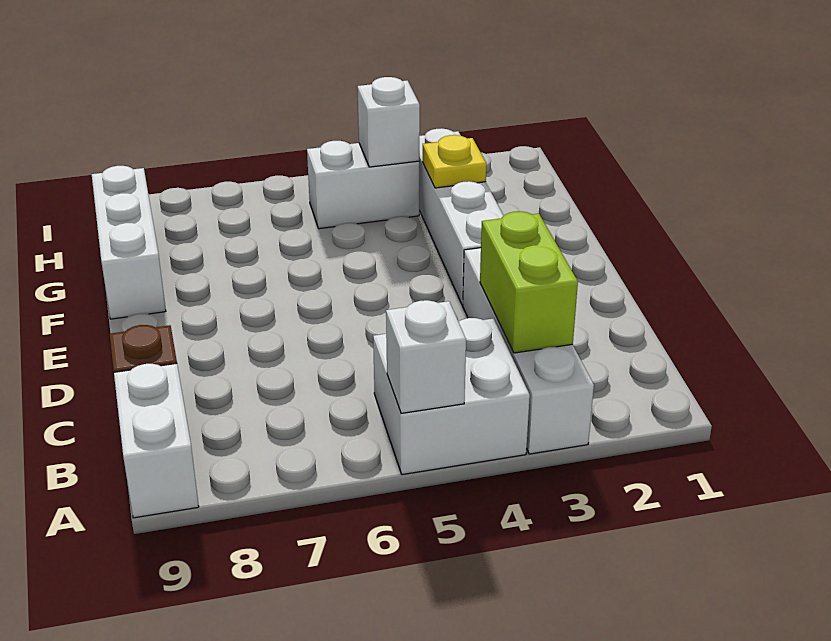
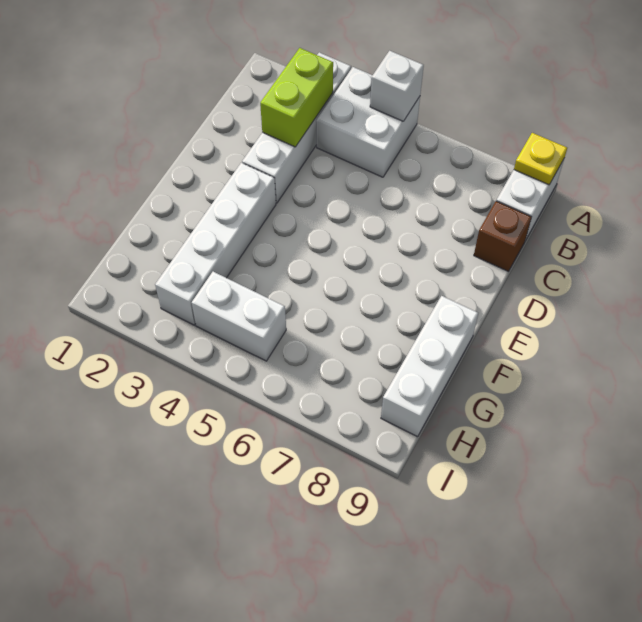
yellow 1x1 plate [423,135,486,188] -> yellow 1x1 plate moved to [514,133,567,185]
white 1x1 brick [357,77,420,167] -> none

